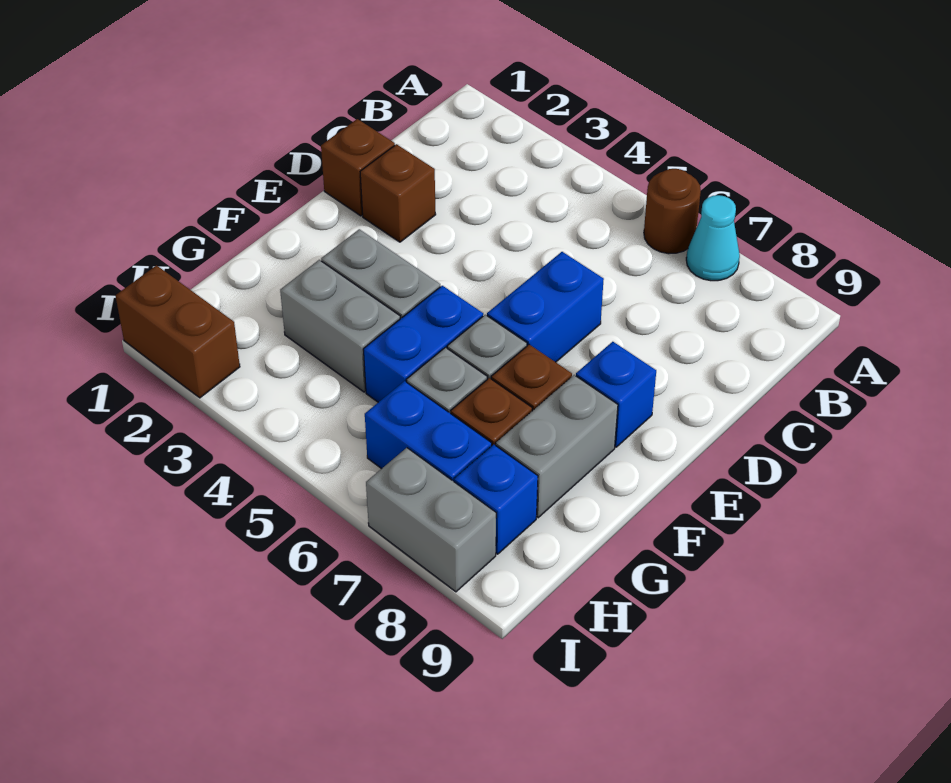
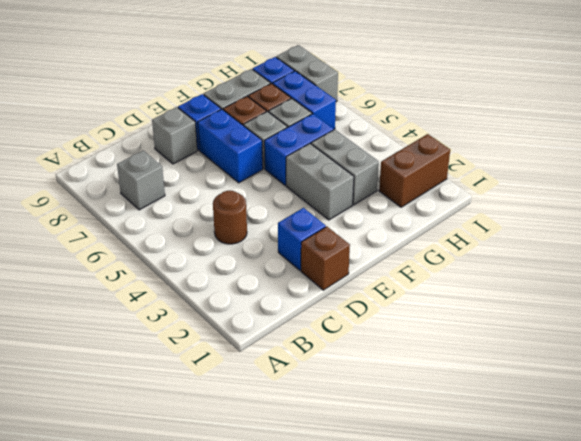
brown 1x1 round brick [644,169,701,254] -> brown 1x1 round brick moved to [213,191,247,244]
cyan 1x1 cone [686,195,740,281] -> none
none -> grey 1x1 brick [117,151,165,210]
brown 1x1 brick [360,144,436,242] -> blue 1x1 brick [278,208,326,270]
blue 1x2 brick [487,252,604,362] -> blue 1x2 brick turned to [198,109,263,183]
none -> grey 1x1 brick [152,107,197,164]
brown 1x2 brick [116,265,240,398] -> brown 1x2 brick turned to [379,134,450,207]

